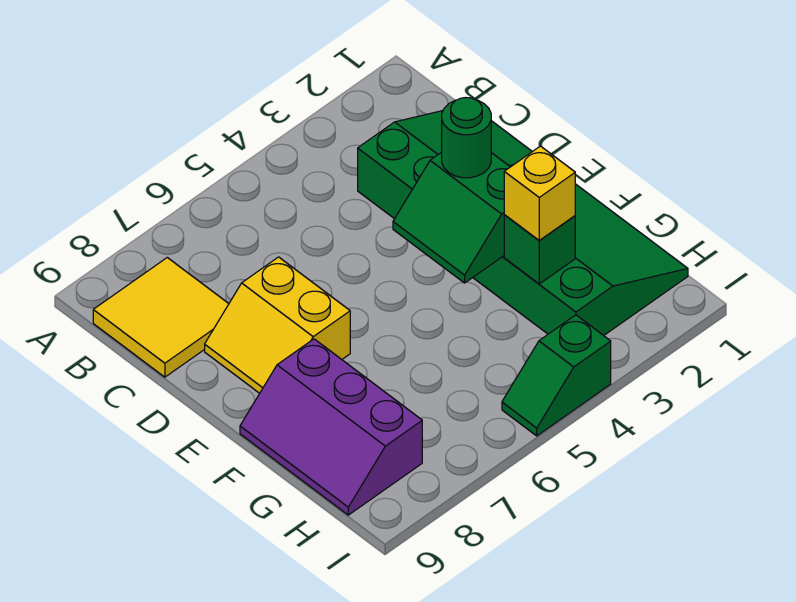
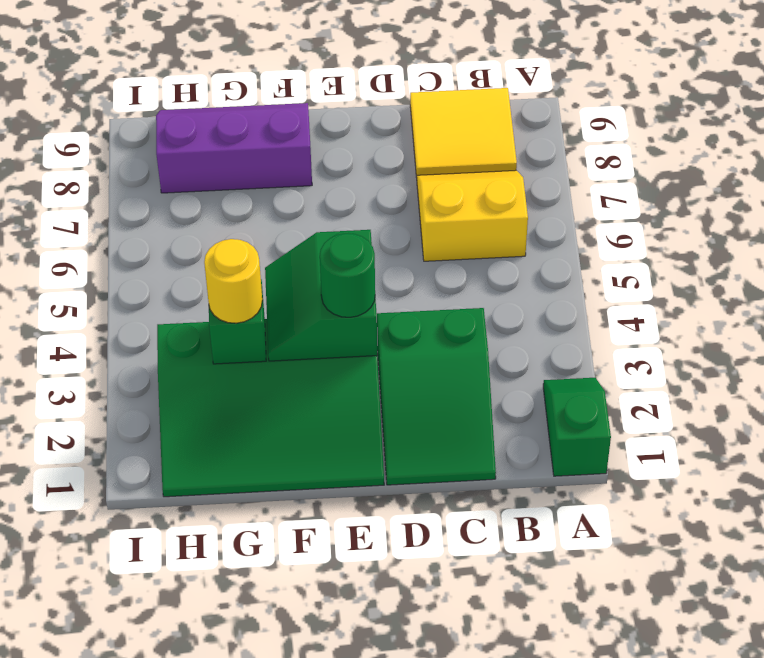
yellow 2x2 slope [205,257,350,393] -> yellow 2x2 slope moved to [417,170,528,261]
green 2x2 slope [393,152,510,283] -> green 2x2 slope turned to [265,230,377,361]
yellow 1x1 brick [504,146,575,241] -> yellow 1x1 round brick [204,239,262,323]
green 1x2 slope [502,315,611,436] -> green 1x2 slope moved to [543,378,611,476]

